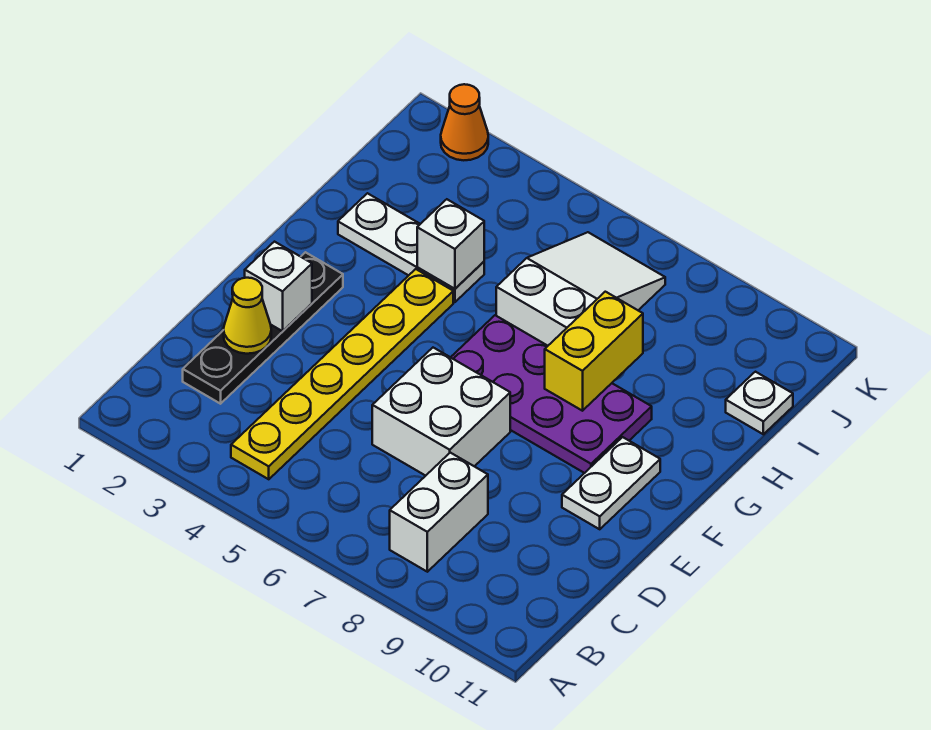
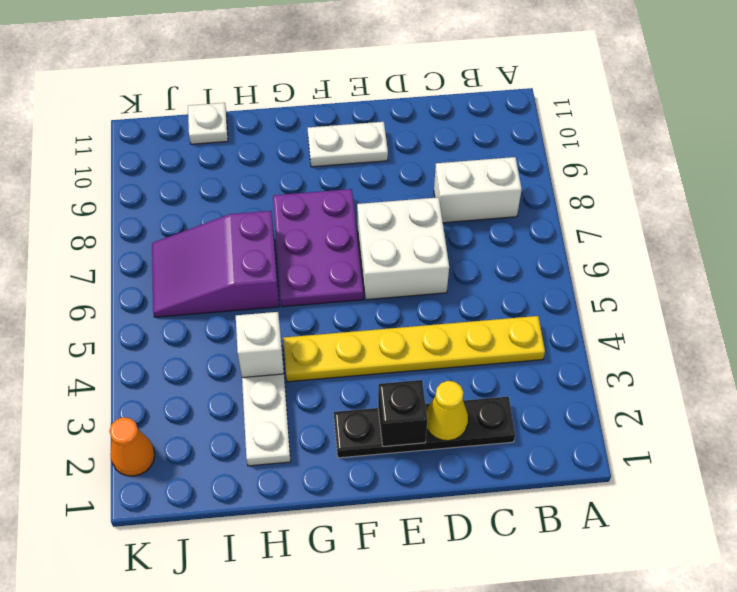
white 1x1 brick [245,242,312,331] -> black 1x1 brick [378,380,427,447]
purple 2x4 plate [451,315,652,473] -> purple 2x3 plate [273,189,363,307]
yellow 1x2 brick [545,292,643,411] -> none
white 2x3 slope [496,232,665,346] -> purple 2x3 slope [152,211,279,317]

